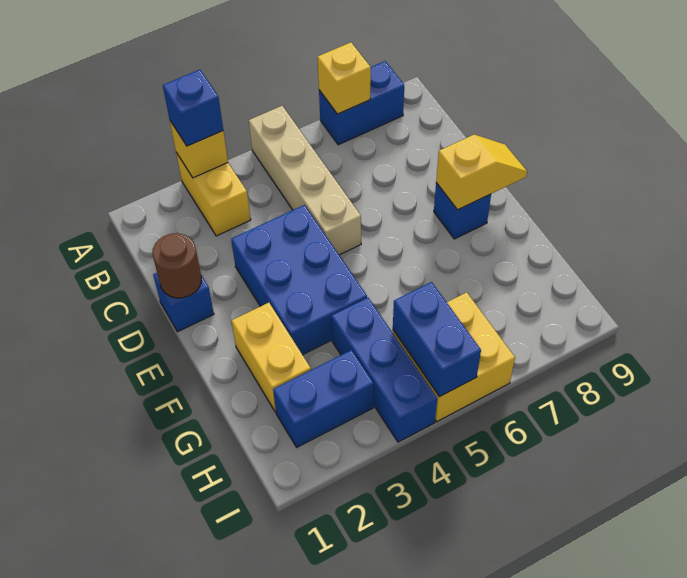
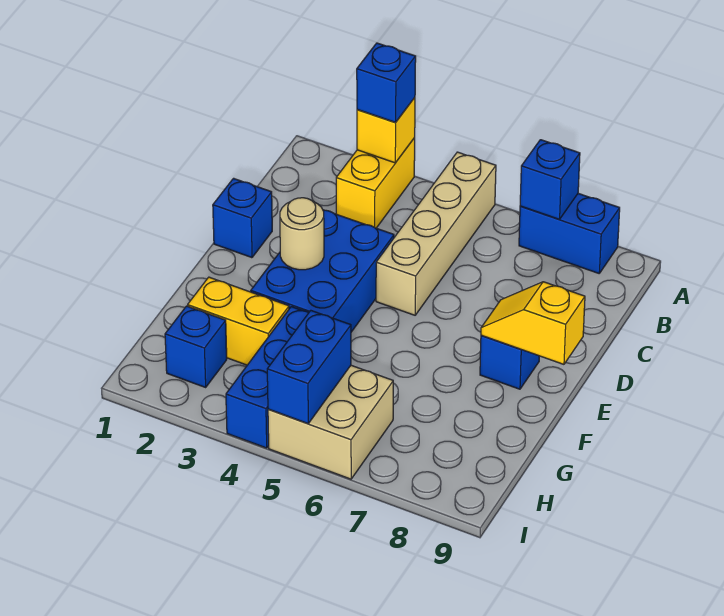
yellow 1x1 brick [317,42,371,114] -> blue 1x1 brick [520,140,580,219]
brown 1x1 round brick [153,233,201,298] -> none
none -> tan 1x1 round brick [280,198,324,270]
yellow 1x2 slope [436,135,527,210] -> yellow 1x2 slope turned to [481,282,585,364]
yellow 1x2 brick [231,303,311,412] -> yellow 1x2 brick turned to [188,277,289,365]
blue 1x2 brick [273,350,374,447] -> blue 1x1 brick [165,306,227,387]
yellow 2x2 brick [393,292,515,422] -> tan 2x2 brick [268,365,393,479]

